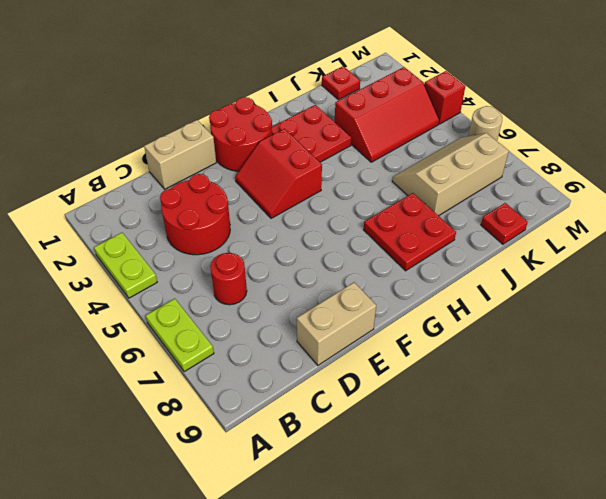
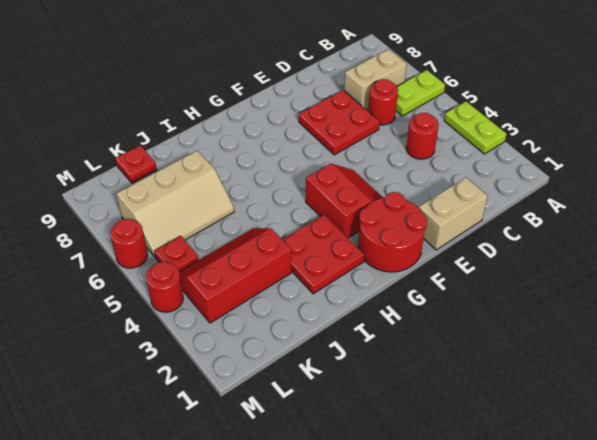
lime 1x2 plate [146,299,214,372] -> lime 1x2 plate turned to [396,70,445,116]
red 2x2 round brick [160,174,230,255] -> red 1x1 round brick [406,113,439,159]
tan 1x2 brick [297,282,376,365] -> tan 1x2 brick moved to [344,49,407,110]
red 2x2 plate [364,193,456,271] -> red 2x2 plate moved to [299,90,380,155]
red 1x1 plate [322,66,360,100] -> red 1x1 plate moved to [154,236,199,271]
red 1x1 brick [424,71,465,124] -> red 1x1 round brick [146,262,183,312]
tan 1x1 round brick [468,106,502,141] -> red 1x1 round brick [110,219,148,268]

